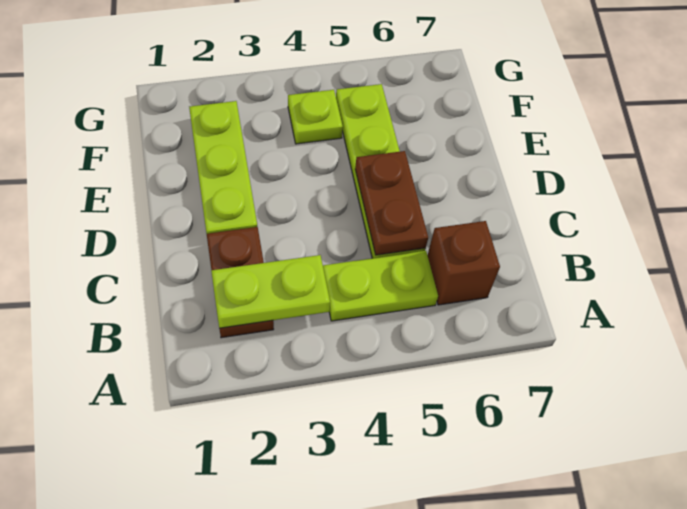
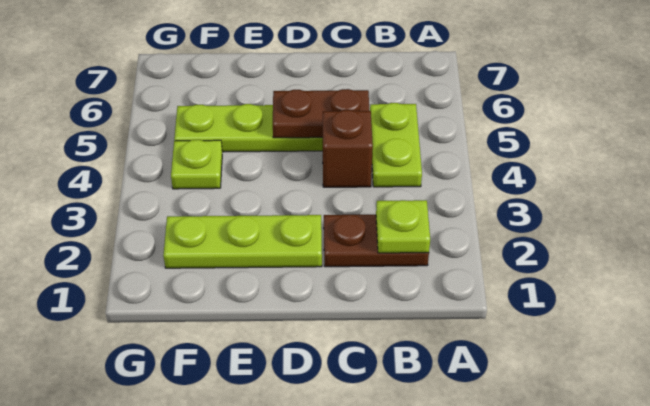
lime 1x2 plate [211,255,330,328] -> lime 1x1 plate [376,200,430,253]
brown 1x1 brick [428,221,500,305] -> brown 1x1 brick moved to [322,110,373,187]

